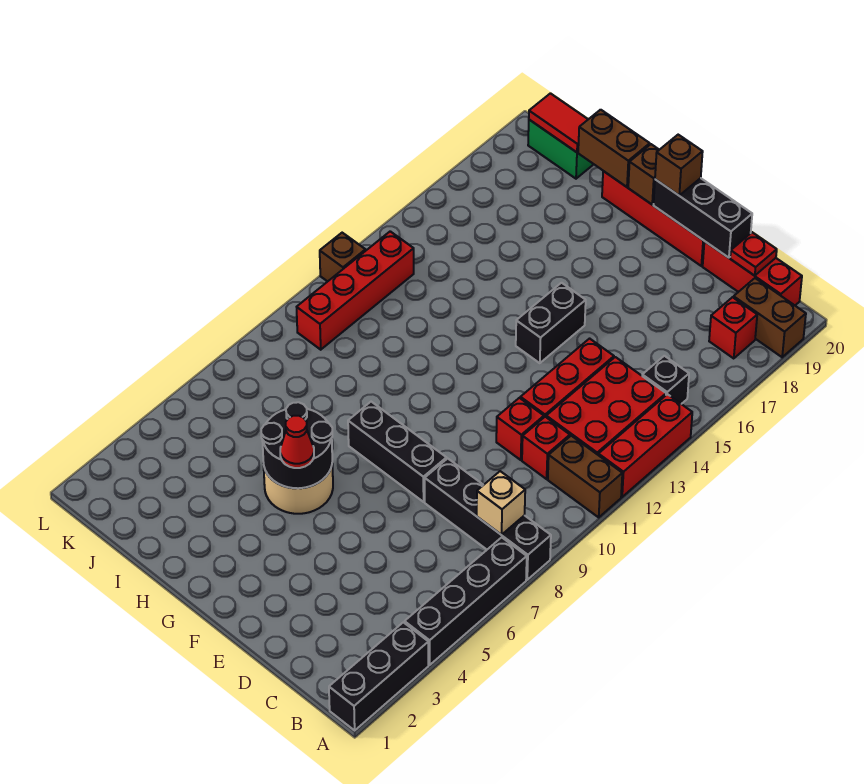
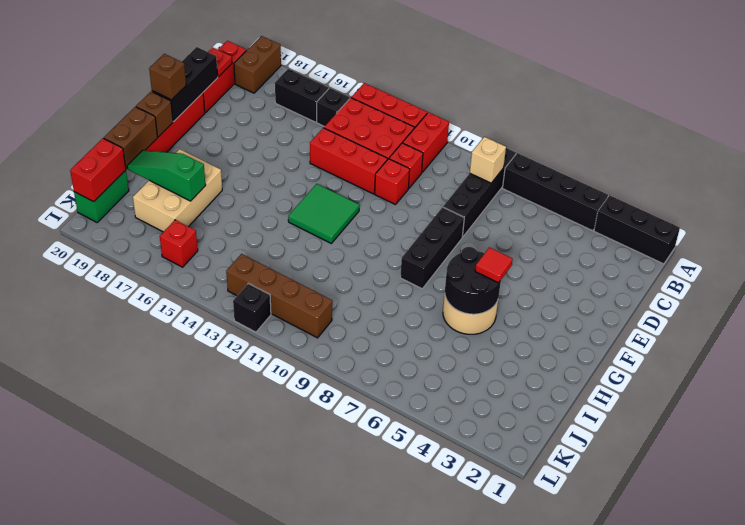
brown 1x2 brick [548,436,622,517] -> red 1x2 brick [403,112,449,172]
red 1x1 brick [709,297,757,358] -> red 1x1 brick moved to [160,220,198,267]
none -> green 2x2 tile [288,184,359,243]
black 1x2 brick [516,283,586,363] -> black 1x2 brick moved to [275,69,329,122]
red 1x1 cone [280,416,314,468] -> red 1x1 tile [475,247,513,283]
none -> tan 2x3 brick [133,149,222,232]
none -> green 1x3 slope [127,150,206,201]
red 1x2 tile [529,93,588,152] -> red 1x2 brick [70,138,126,202]
red 1x4 brick [297,231,414,350] -> brown 1x4 brick [226,254,332,338]
brown 1x1 brick [320,233,366,282] -> black 1x1 brick [233,283,271,332]

